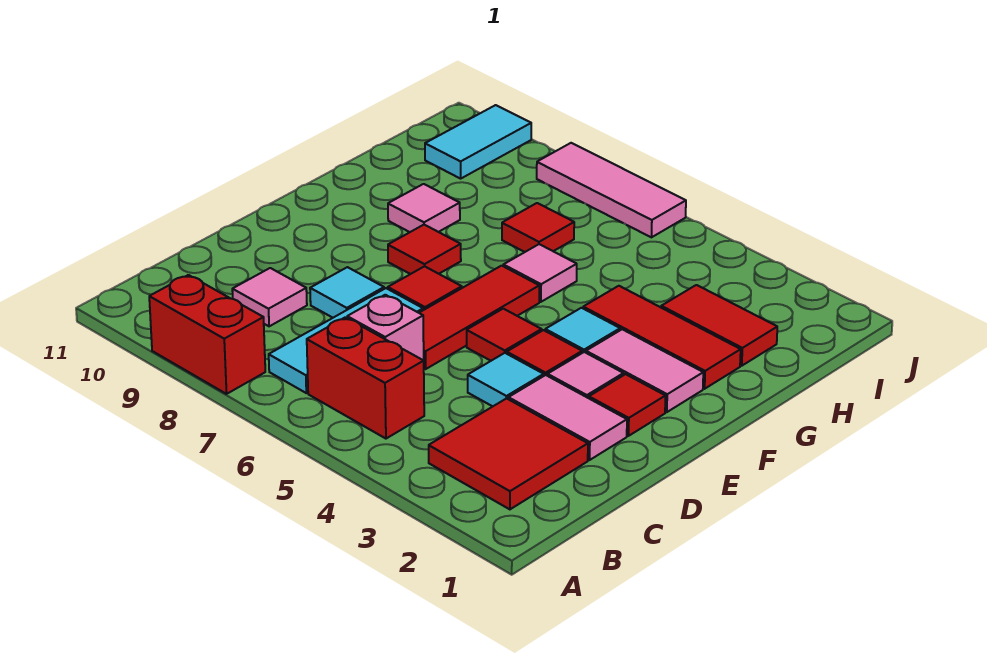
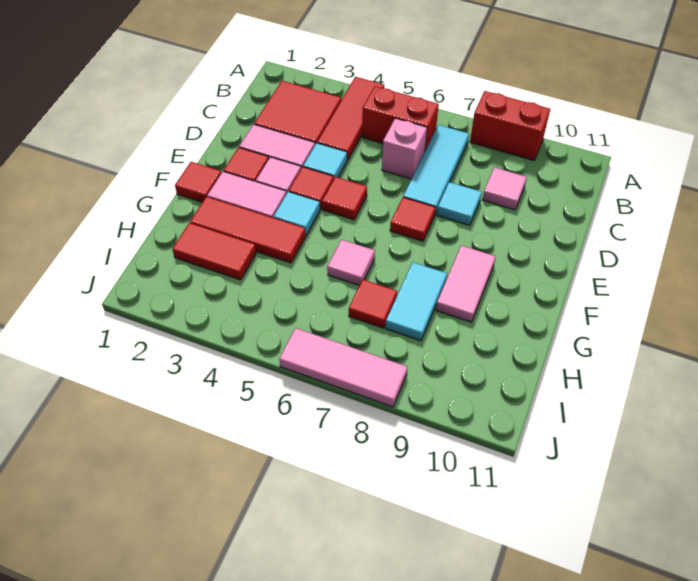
red 1x3 tile [419,266,539,369] -> red 1x3 tile moved to [317,77,384,160]
red 1x1 tile [388,225,461,274] -> red 1x1 tile moved to [175,162,221,202]
pink 1x1 tile [388,184,460,232] -> pink 1x2 tile [436,246,496,322]
cyan 1x2 tile [425,105,531,179] -> cyan 1x2 tile moved to [385,262,447,341]

